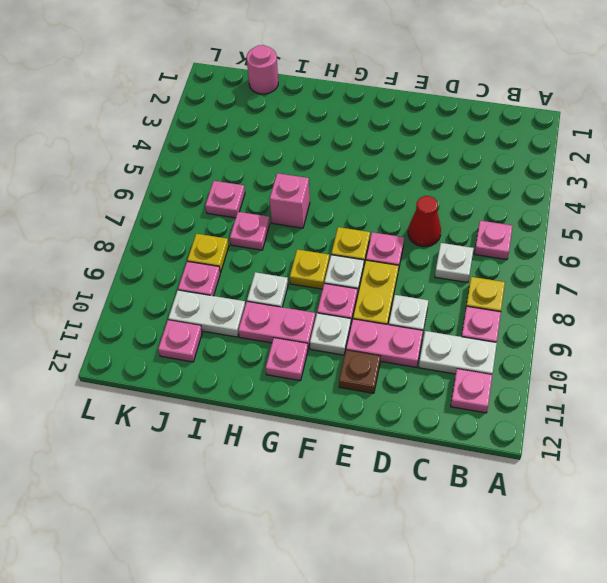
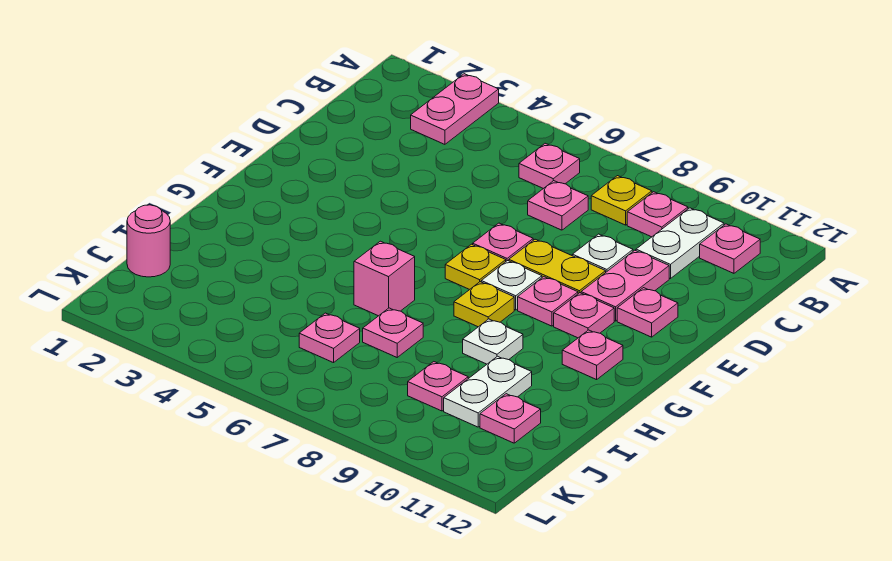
white 1x1 plate [435,243,474,283] -> pink 1x1 plate [528,181,588,230]
red 1x1 cone [408,196,441,247] -> none
brown 1x1 plate [339,350,380,393] -> pink 1x1 plate [617,288,678,337]
white 1x1 plate [310,313,351,355] -> pink 1x1 plate [554,293,614,338]
pink 1x2 plate [238,302,315,349] -> pink 1x2 plate moved to [411,74,499,144]
yellow 1x1 plate [187,234,229,273] -> none

